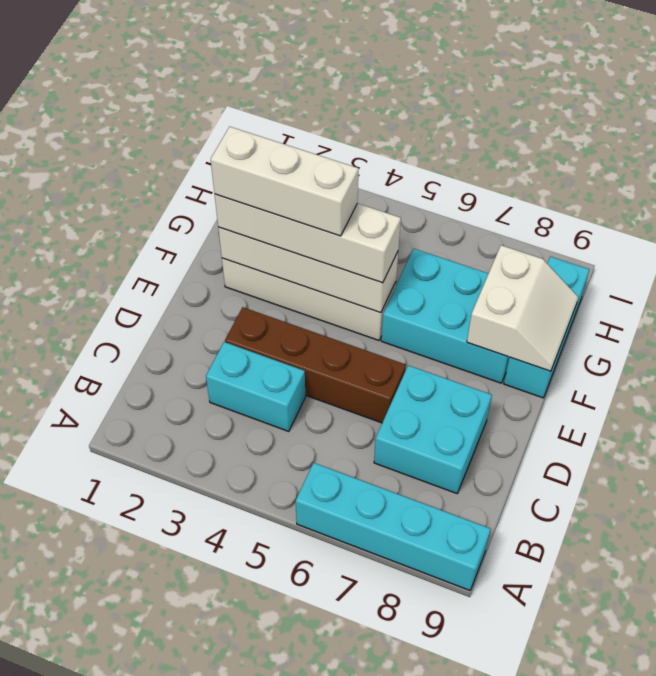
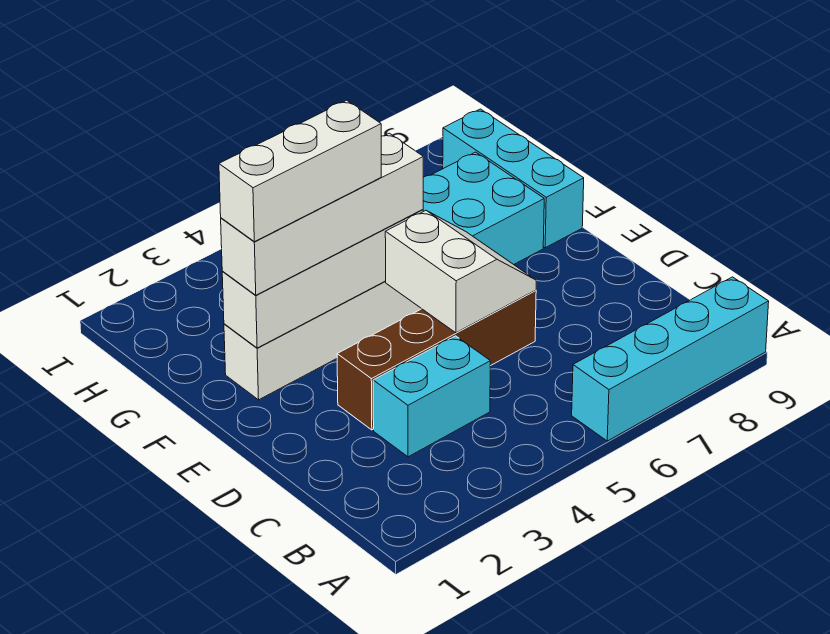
cyan 2x2 brick [374,365,492,493] -> none
white 2x2 slope [467,245,578,371] -> white 2x2 slope moved to [385,211,536,333]

